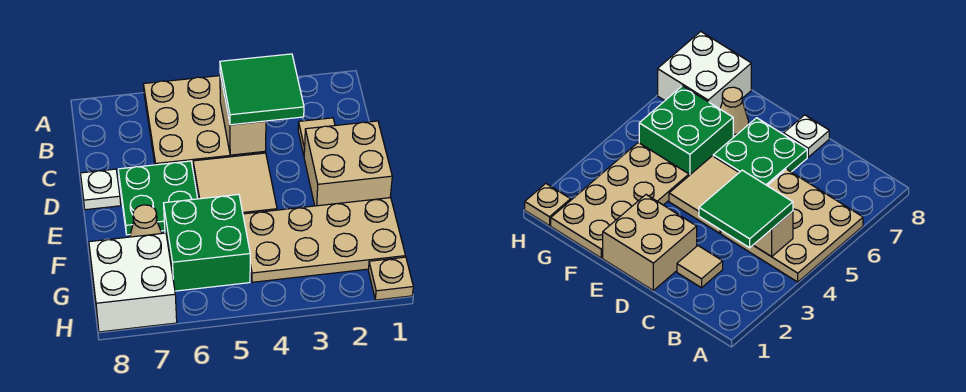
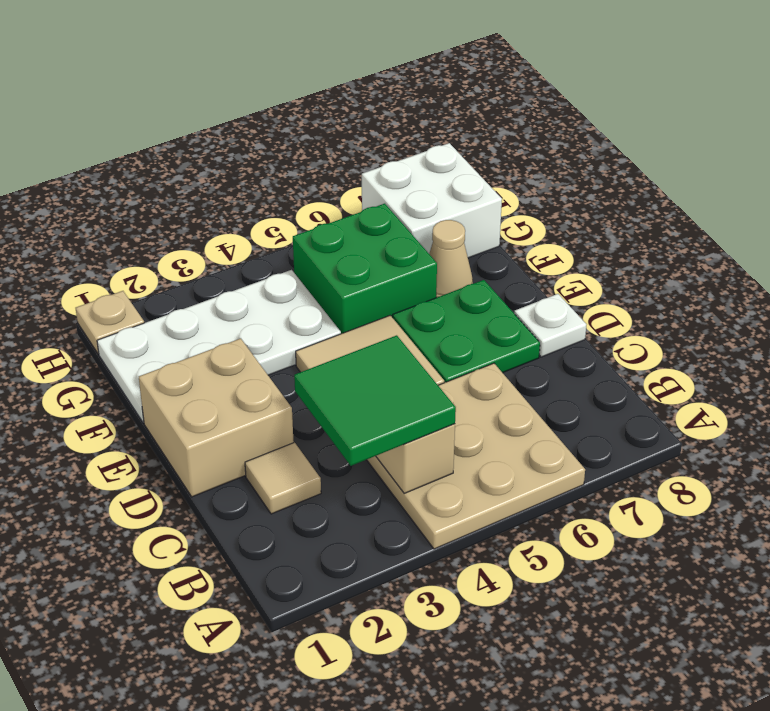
tan 2x4 plate [243,198,405,282] -> white 2x4 plate [97,270,341,423]

